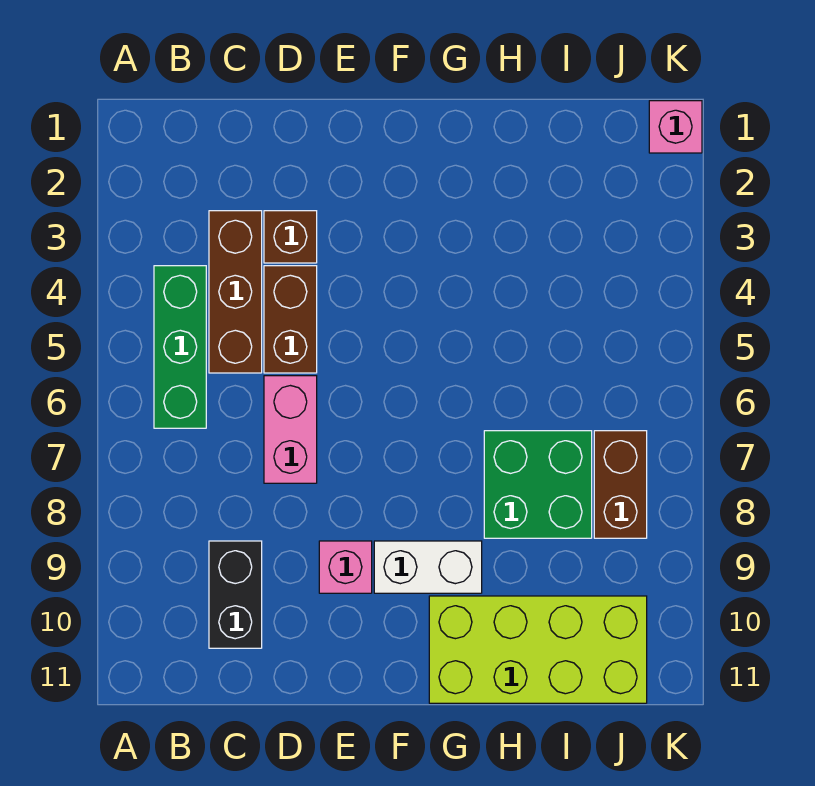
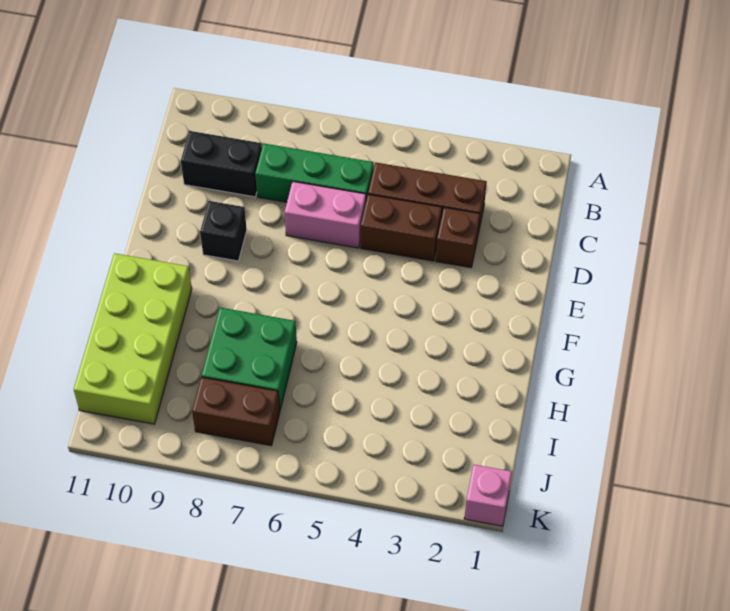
green 1x3 brick [154,266,206,428] -> green 1x3 brick moved to [255,143,374,202]
pink 1x1 brick [319,541,372,593] -> black 1x1 brick [200,201,247,261]
white 1x2 brick [374,541,482,593] -> none

